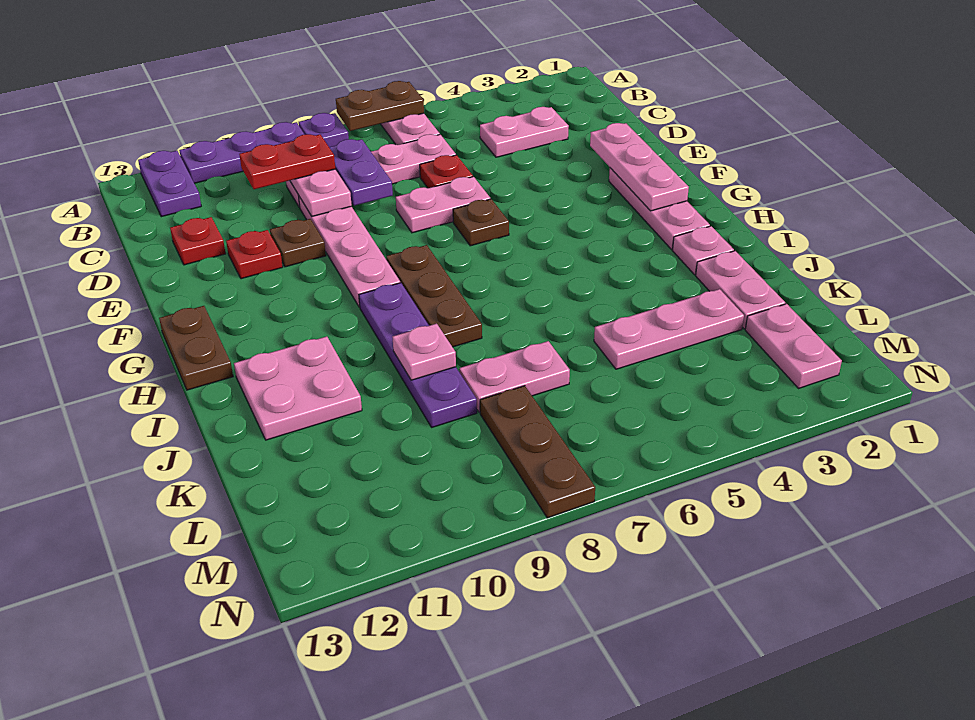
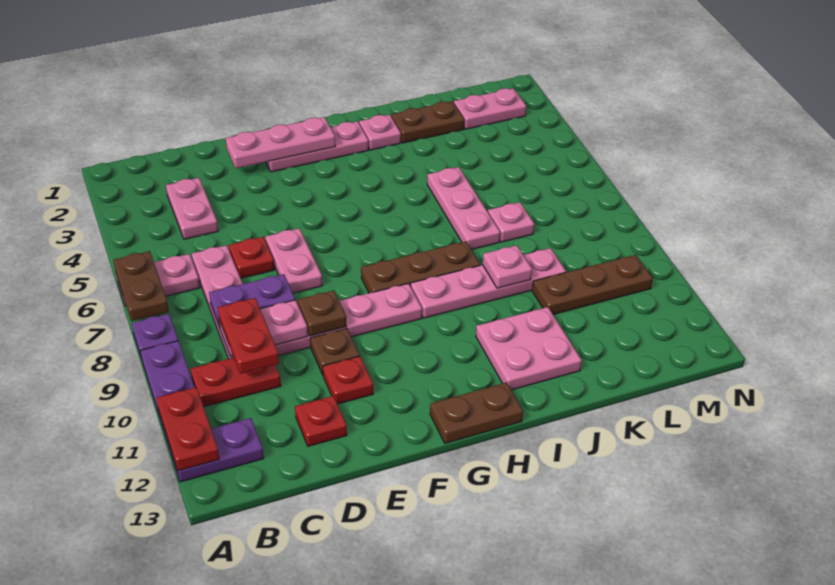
none -> red 1x2 plate [156,387,219,471]
none -> red 1x2 plate [191,357,281,407]
brown 1x1 plate [453,199,509,246] -> brown 1x1 plate moved to [298,291,346,336]
purple 1x4 plate [359,283,477,427] -> pink 1x4 plate [411,248,566,318]
pink 1x2 plate [696,251,785,329] -> brown 1x2 plate [391,101,464,143]
pink 1x3 plate [594,289,744,369] -> pink 1x3 plate moved to [427,167,500,250]
pink 1x2 plate [459,341,570,412] -> pink 1x1 plate [488,202,534,242]
brown 1x3 plate [480,386,595,518] -> brown 1x3 plate moved to [532,255,653,315]

